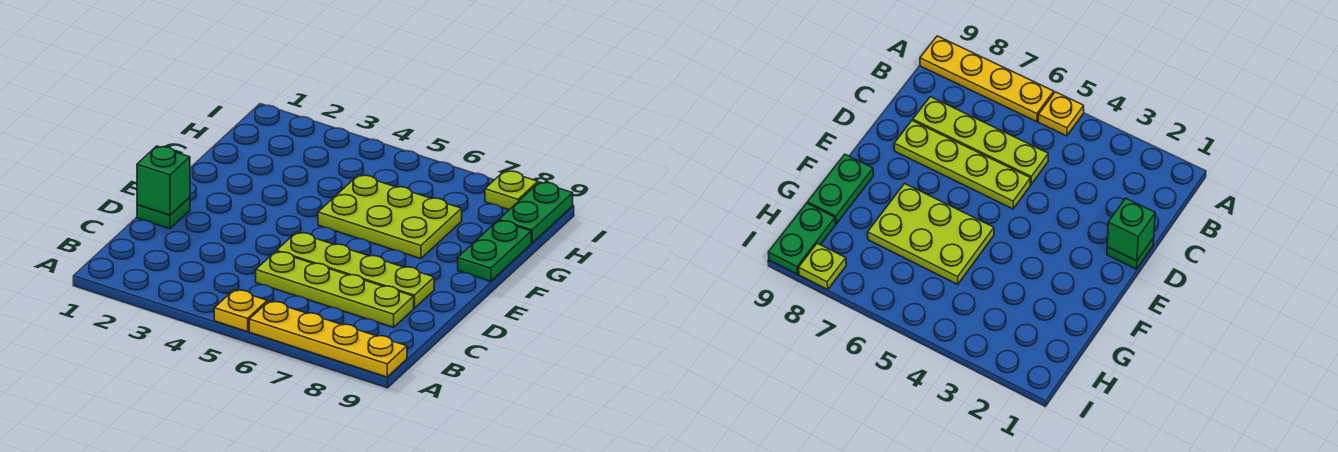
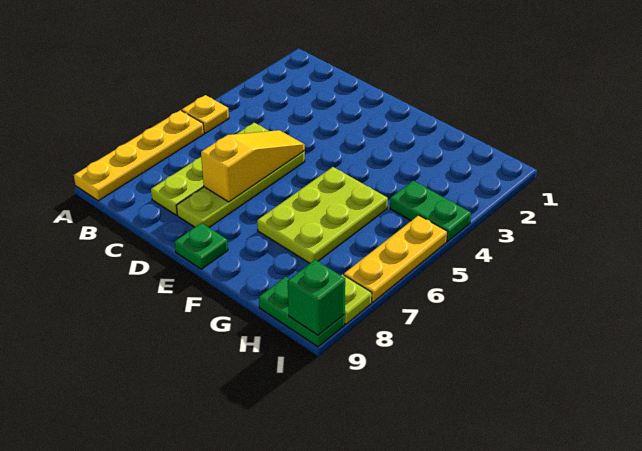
green 1x1 plate [137,197,190,229] -> green 1x1 plate moved to [175,223,228,269]
green 1x1 brick [137,146,190,215] -> green 1x1 brick moved to [288,260,345,335]
none -> yellow 1x3 slope [201,130,305,202]
green 1x2 plate [458,220,531,281] -> green 1x2 plate moved to [390,181,471,241]
none -> yellow 1x3 plate [344,215,447,302]

